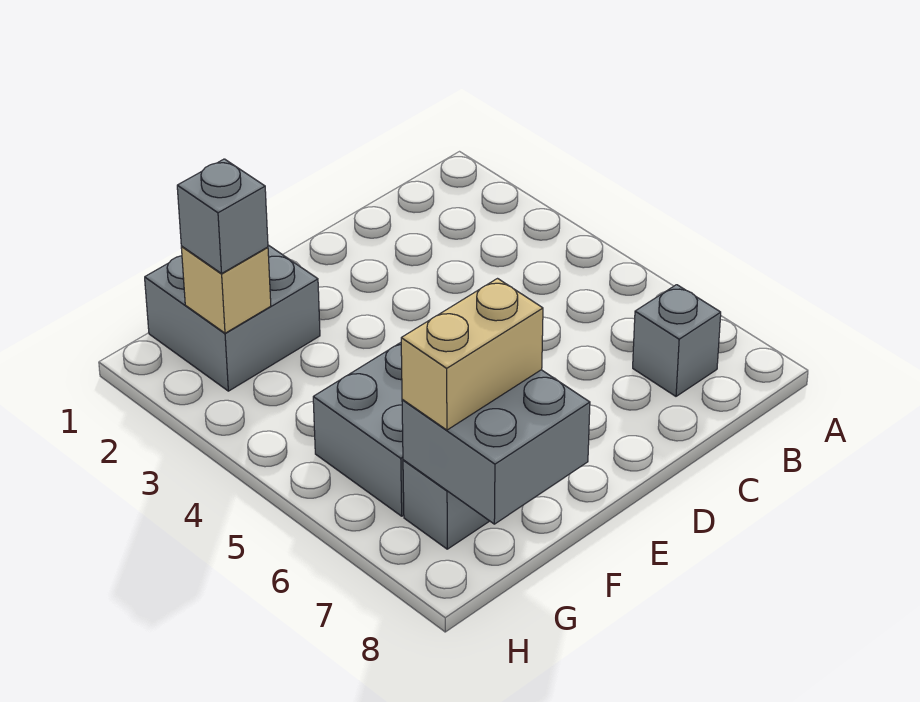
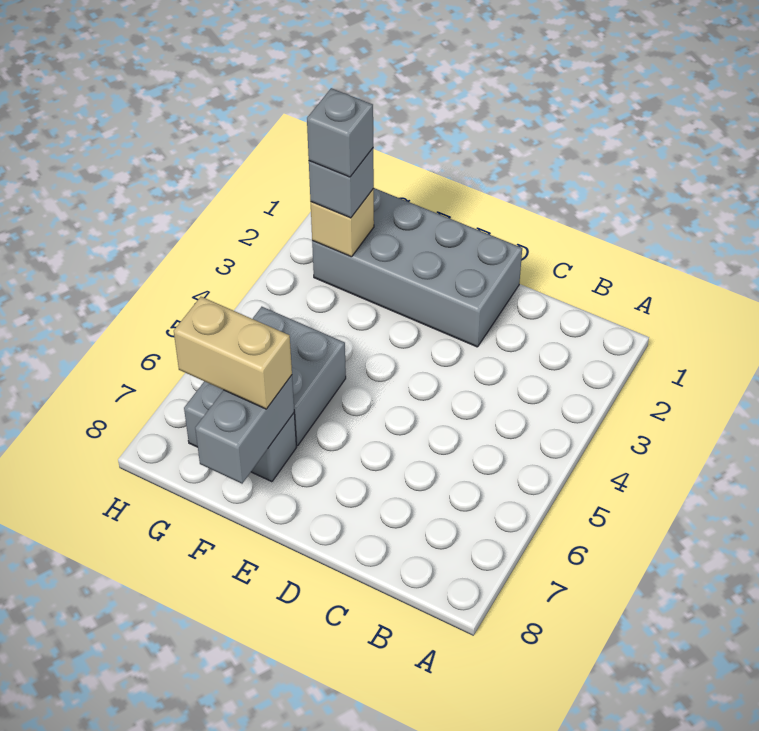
grey 1x1 brick [633,285,721,396] -> grey 1x1 brick moved to [307,88,373,177]
grey 2x2 brick [145,245,320,391] -> grey 2x4 brick [312,188,522,347]
grey 2x2 brick [402,370,590,524] -> grey 1x2 brick [195,375,294,484]

